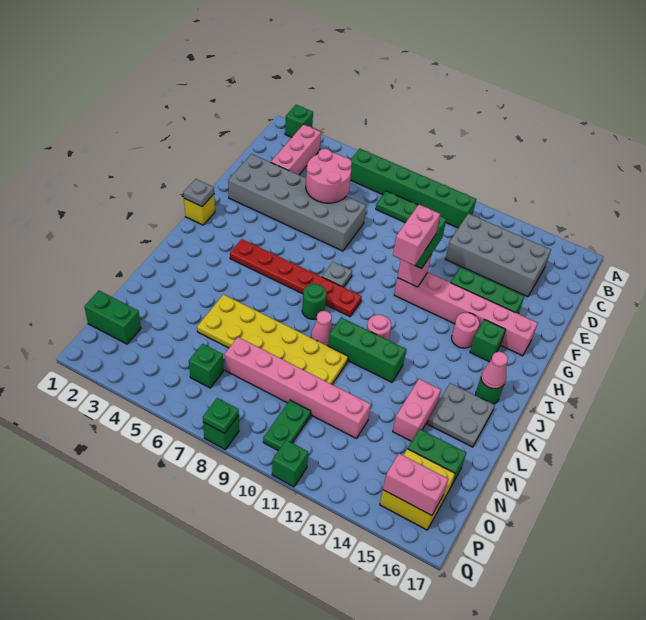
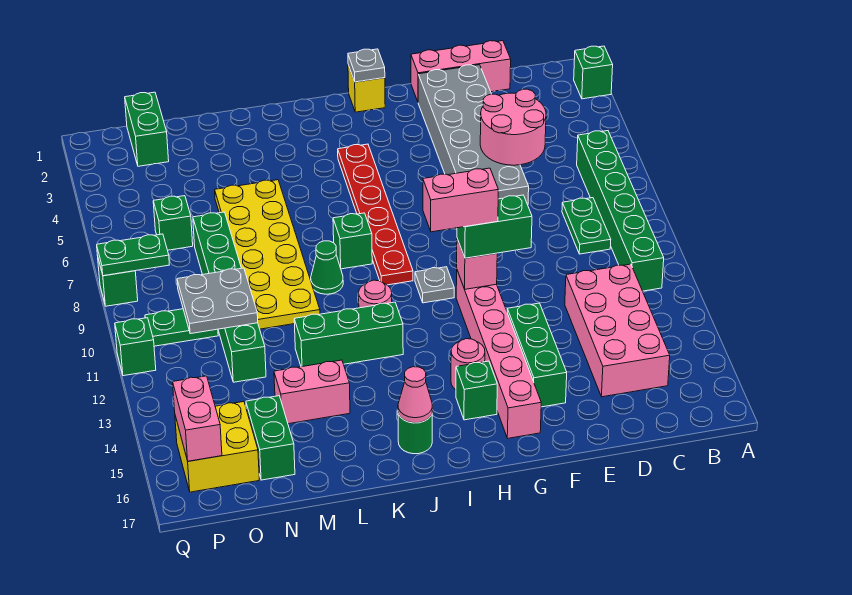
pink 1x3 brick [271,124,321,175] -> pink 1x3 brick moved to [411,41,511,101]
grey 2x4 brick [445,214,551,297] -> pink 2x4 brick [565,264,670,397]
grey 1x1 plate [322,262,352,287] -> grey 1x1 plate moved to [415,267,454,303]
green 1x1 round brick [302,284,326,320] -> green 1x1 brick [333,213,372,269]
pink 1x1 cone [311,311,333,346] -> green 1x1 cone [311,241,343,294]
green 1x3 brick [328,317,406,382] -> green 1x3 brick turned to [294,302,403,367]
grey 2x2 plate [427,383,495,447] -> grey 2x2 plate moved to [177,268,258,334]
pink 1x6 brick [225,337,371,439] -> green 1x6 brick [193,212,266,382]
green 1x1 plate [203,398,239,434] -> green 1x2 plate [97,234,169,276]

